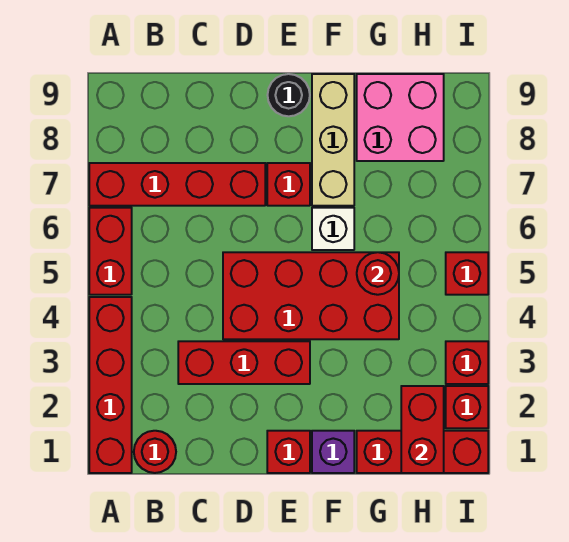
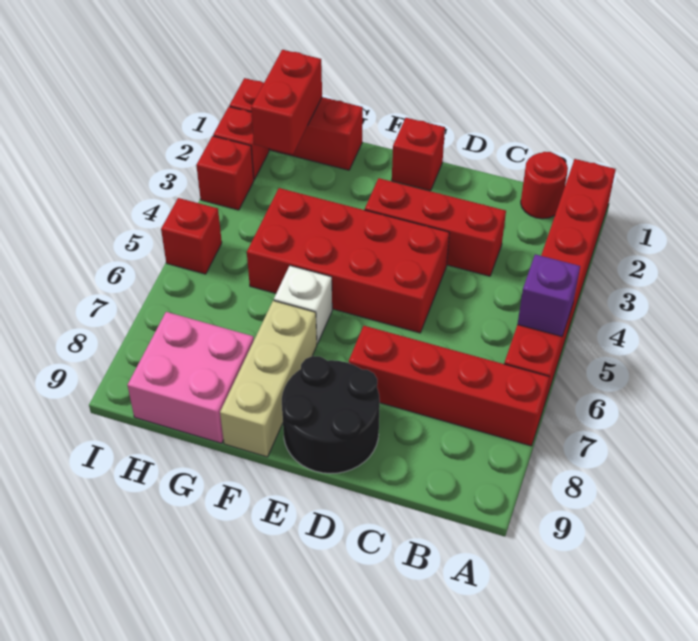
red 1x1 brick [267,163,310,206] -> none
black 1x1 round brick [268,74,310,116] -> black 2x2 round brick [282,356,380,474]
purple 1x1 brick [312,431,354,473] -> purple 1x1 brick moved to [517,254,580,336]
red 1x1 round brick [357,252,399,295] -> none

